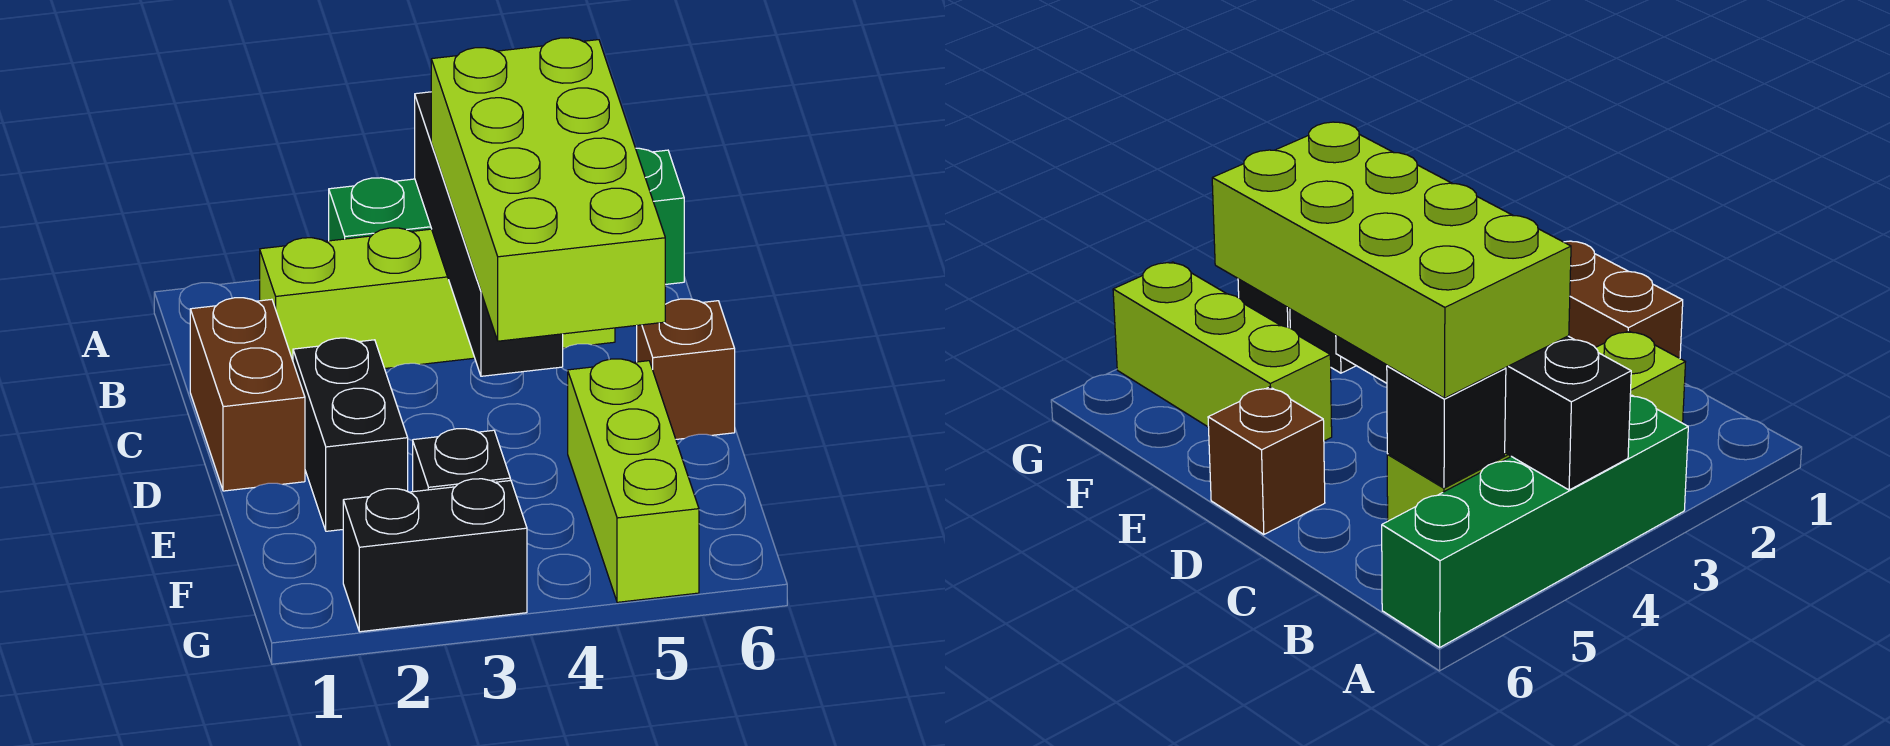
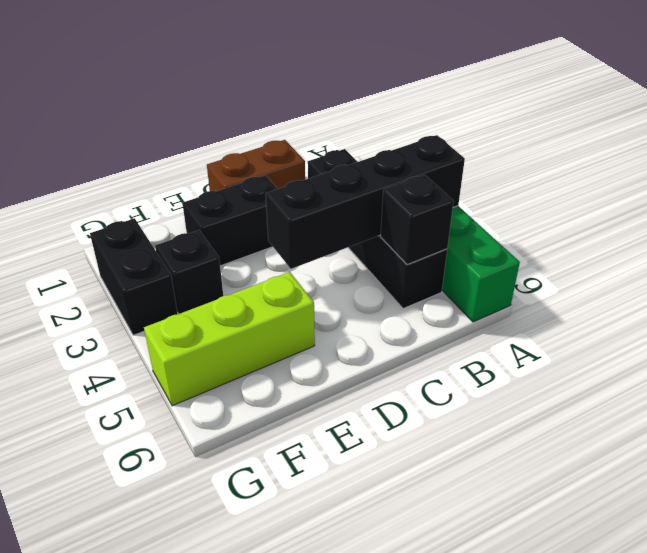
lime 1x4 brick [260,228,615,369] -> black 1x4 brick [308,149,447,309]
lime 2x4 brick [431,38,665,341] -> none
brown 1x1 brick [637,299,735,439] -> none

